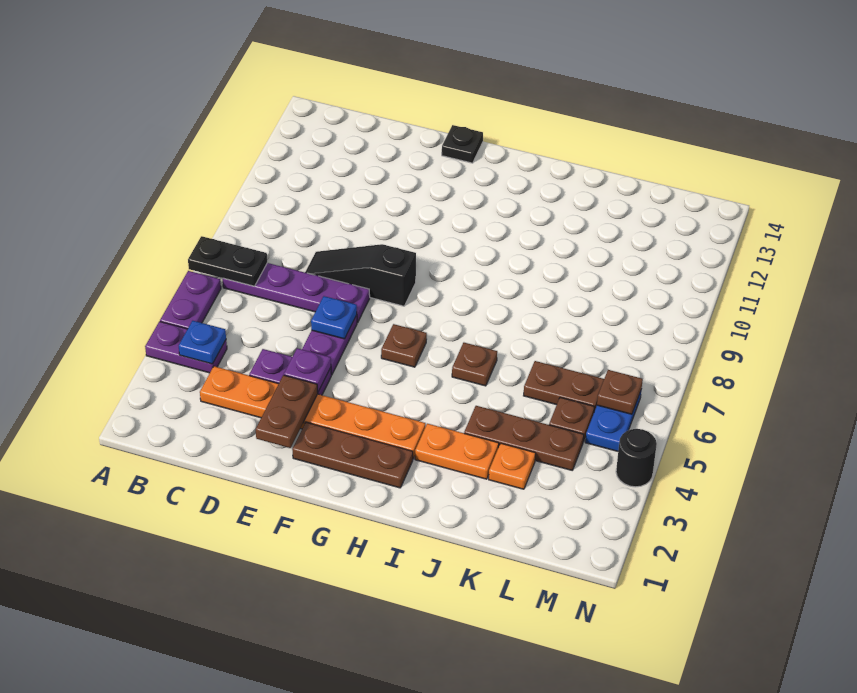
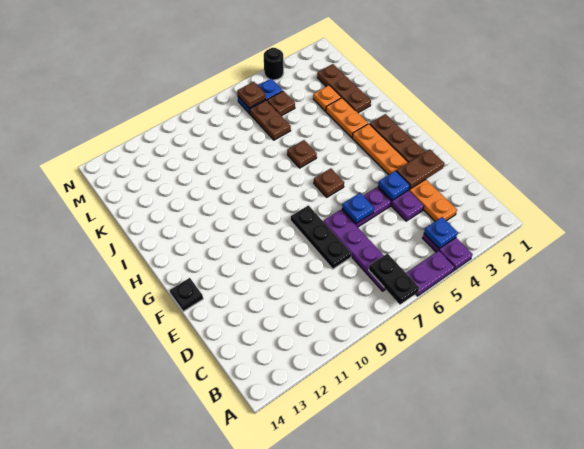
black 1x3 slope [305,244,416,306] -> black 1x3 plate [291,205,351,269]
purple 1x1 plate [284,348,331,392] -> blue 1x1 plate [378,171,410,200]
brown 1x3 plate [464,406,584,470] -> brown 1x3 plate moved to [317,64,371,113]

